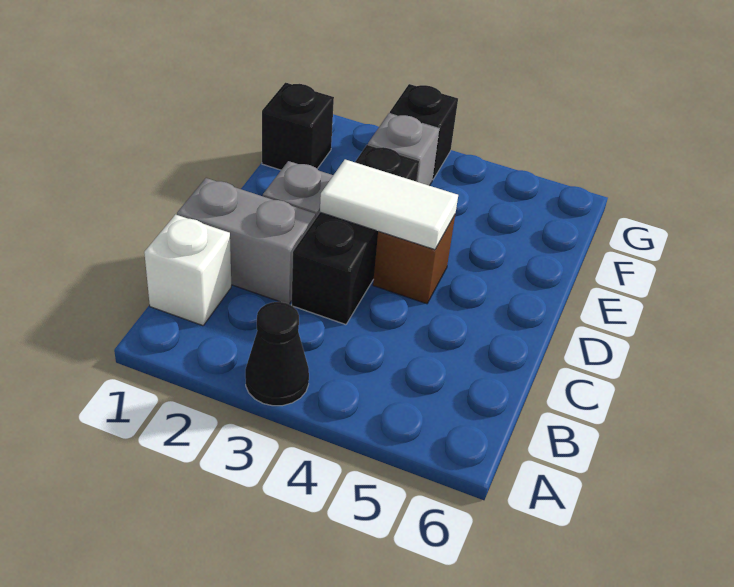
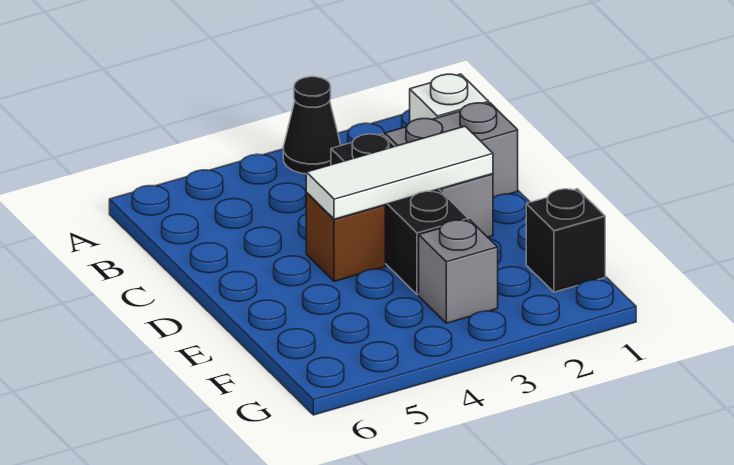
white 1x2 tile [320,159,458,250] -> white 1x3 tile [306,126,493,219]
black 1x1 brick [389,84,458,179] -> none

